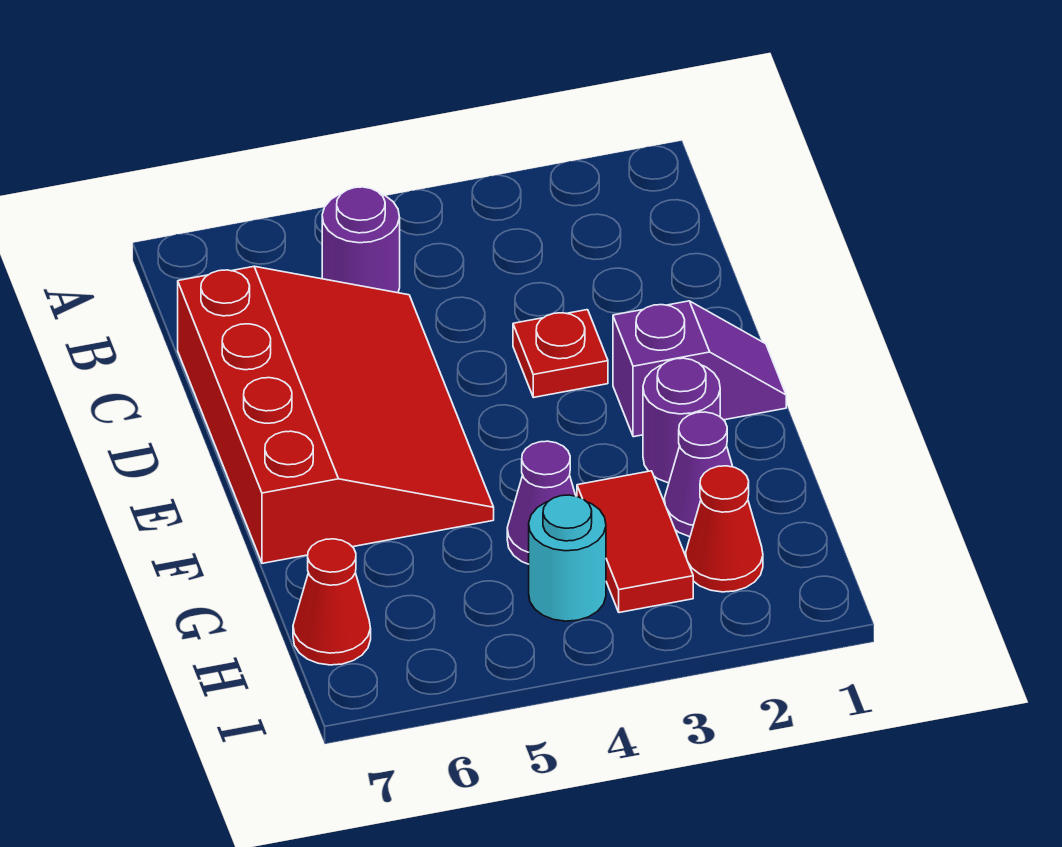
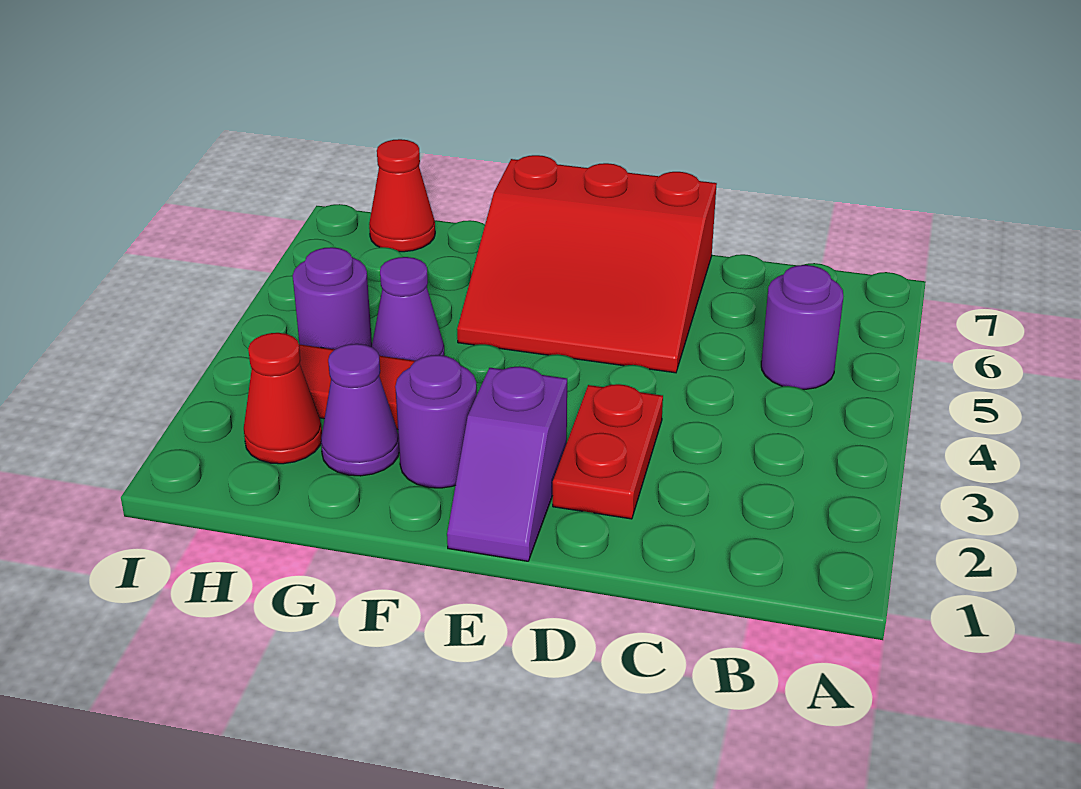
red 3x4 slope [178,266,494,563] -> red 3x3 slope [457,155,717,373]
red 1x1 plate [513,310,608,397] -> red 1x2 plate [553,384,663,519]
cyan 1x1 round brick [529,495,606,621] -> purple 1x1 round brick [293,247,372,349]

